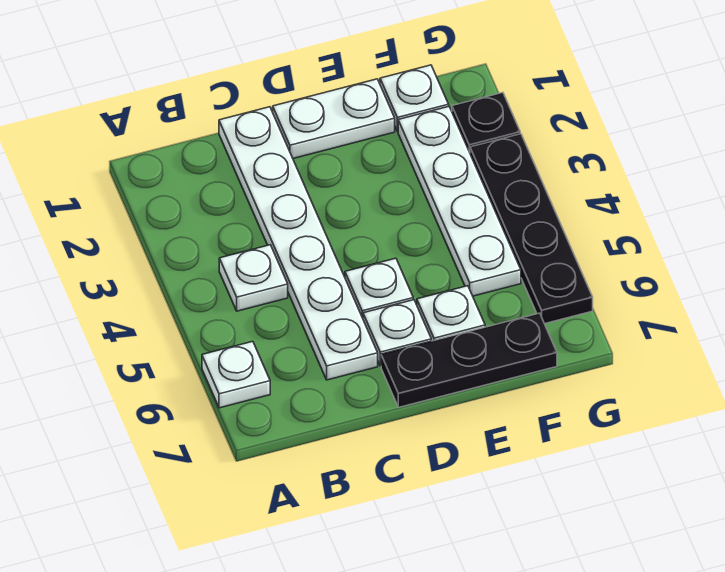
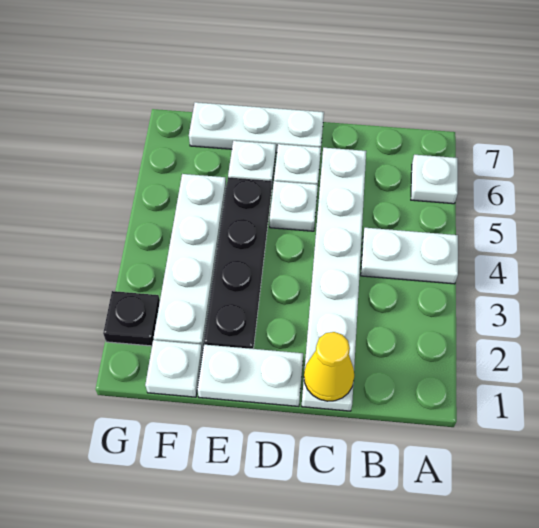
white 1x1 plate [219,245,288,311] -> white 1x2 plate [361,228,458,284]
none -> yellow 1x1 cone [304,332,354,401]
black 1x3 plate [381,313,557,407] -> white 1x3 plate [189,102,324,153]
black 1x4 plate [470,134,593,324] -> black 1x4 plate moved to [204,177,272,349]

